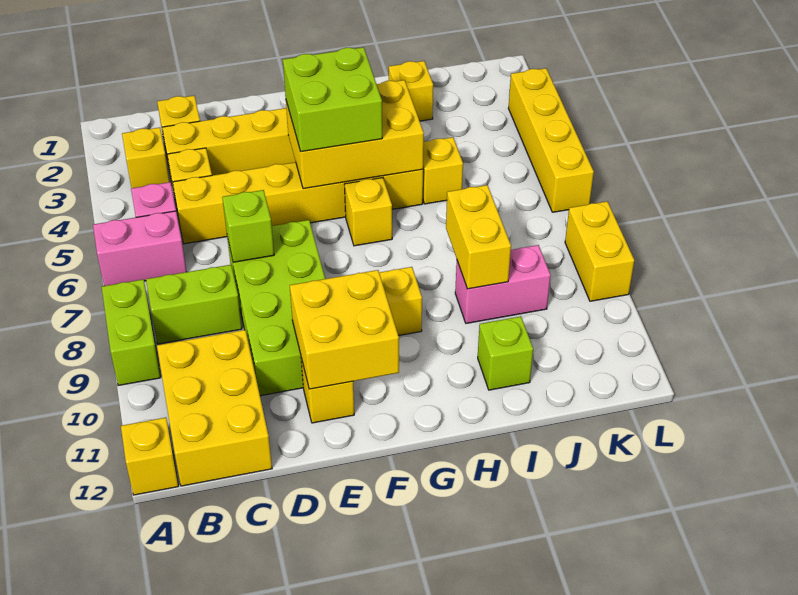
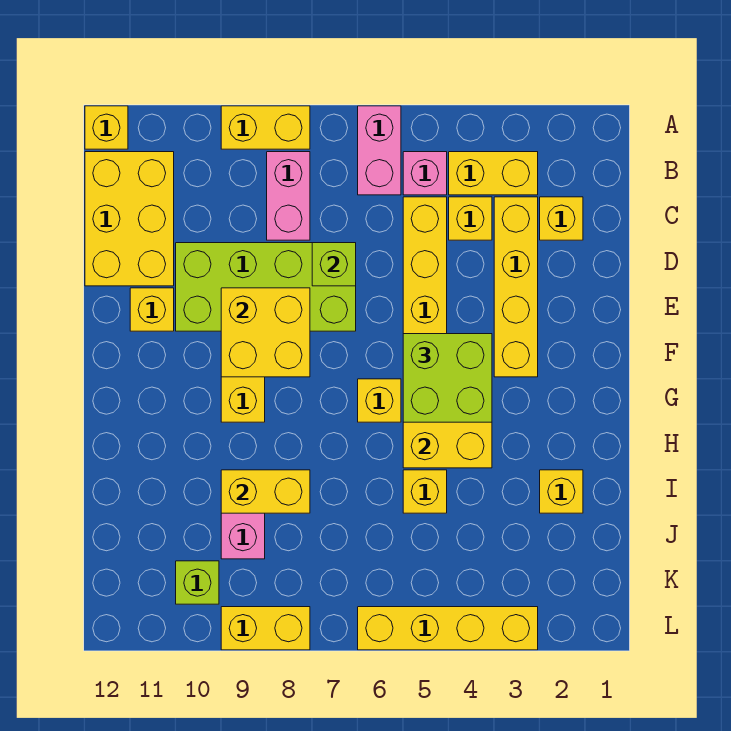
lime 1x2 brick [102,279,161,386] -> yellow 1x2 brick [221,106,310,149]
yellow 1x1 brick [122,127,170,188] -> yellow 1x2 brick [449,152,538,195]
lime 1x2 brick [146,265,242,344] -> pink 1x2 brick [267,152,310,240]
yellow 2x3 brick [157,330,272,486] -> yellow 2x3 brick turned to [85,152,174,286]
yellow 2x2 brick [290,270,399,389] -> yellow 2x2 brick moved to [221,288,310,377]
lime 1x1 brick [478,316,533,390] -> lime 1x1 brick moved to [176,561,219,604]

